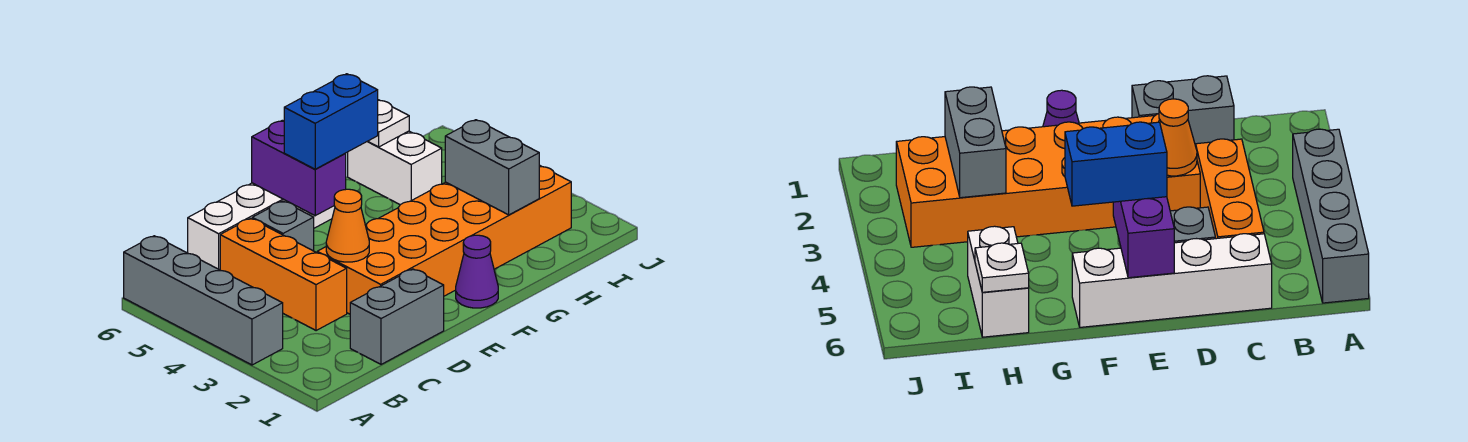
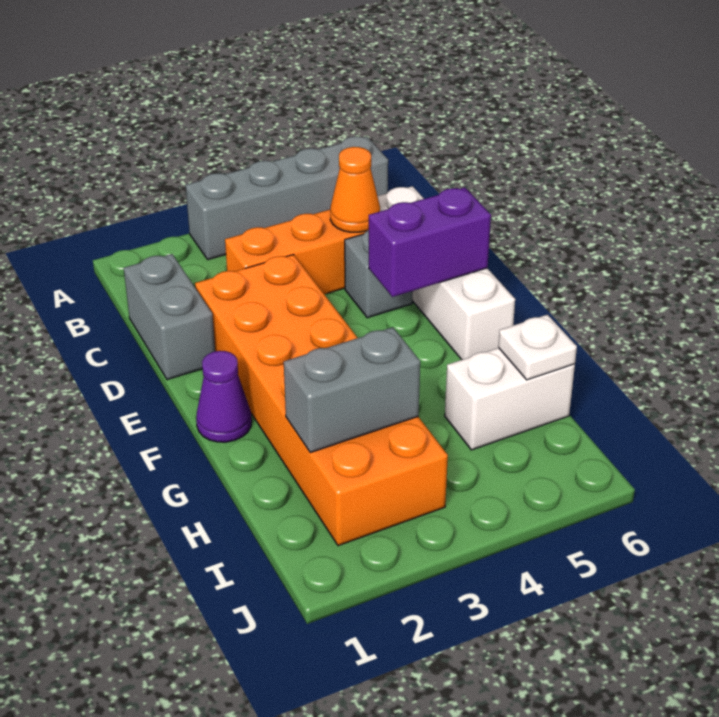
orange 1x1 cone [326,189,369,262] -> orange 1x1 cone moved to [330,147,380,232]
blue 1x2 brick [284,74,378,169] -> none

